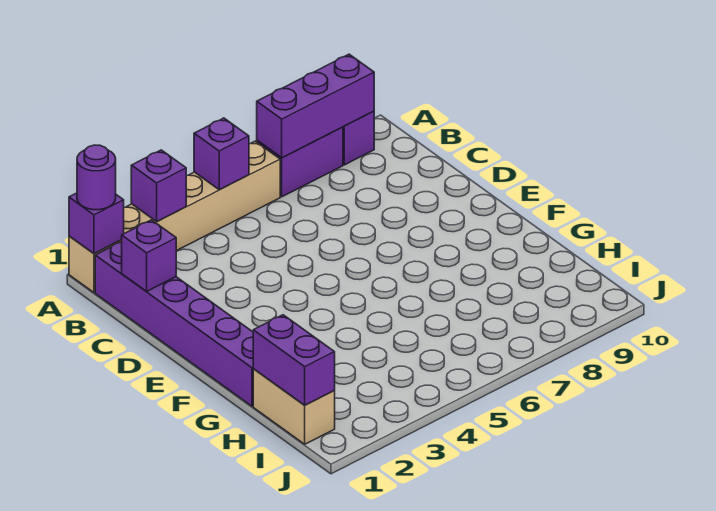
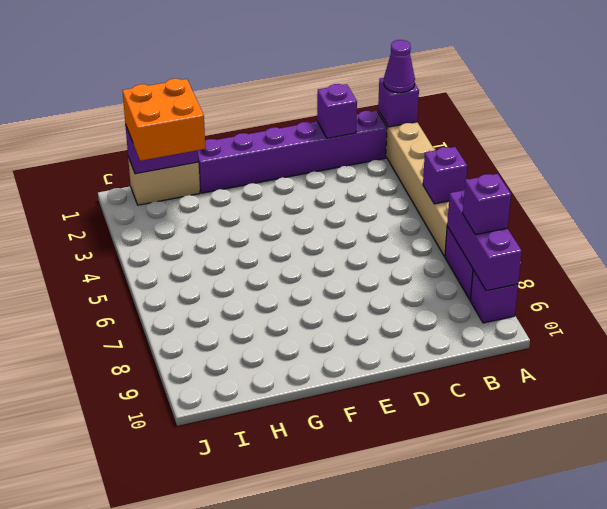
purple 1x1 round brick [77,145,116,210] -> purple 1x1 cone [384,40,415,93]
purple 1x1 brick [131,150,186,222] -> purple 1x1 brick moved to [463,174,511,235]
none -> orange 2x2 brick [123,79,205,161]

